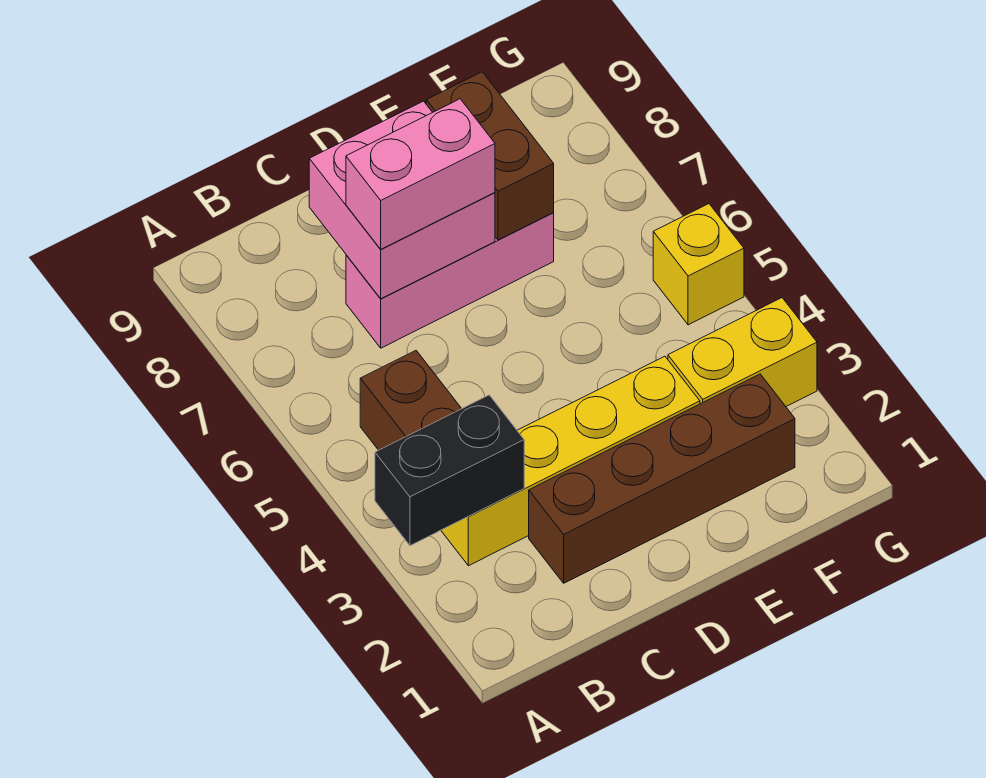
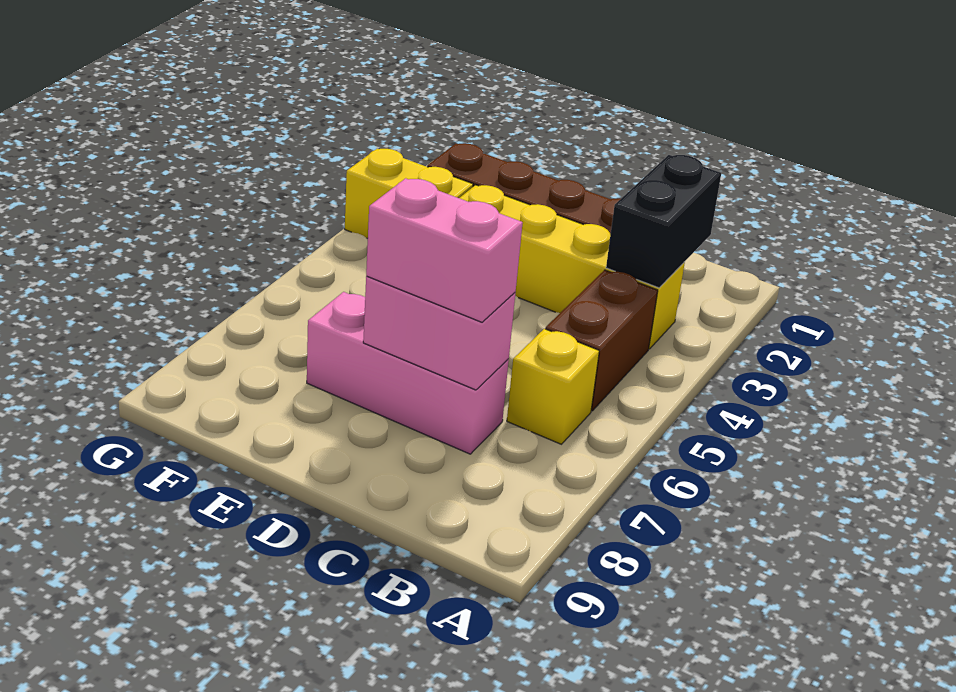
black 1x2 brick [375,395,524,546] -> black 1x2 brick turned to [606,155,721,288]
pink 2x2 brick [309,101,495,299] -> pink 1x2 brick [363,276,515,390]
brown 1x2 brick [426,72,554,240] -> none
yellow 1x1 brick [653,204,744,325] -> yellow 1x1 brick moved to [507,329,599,444]

